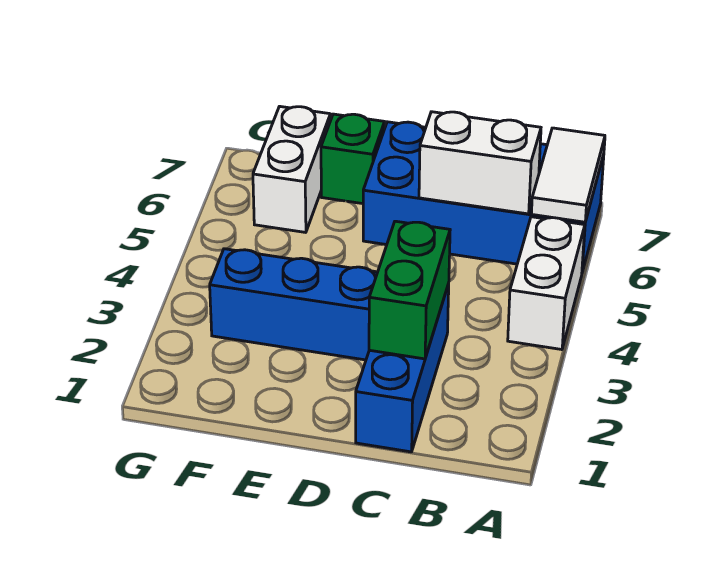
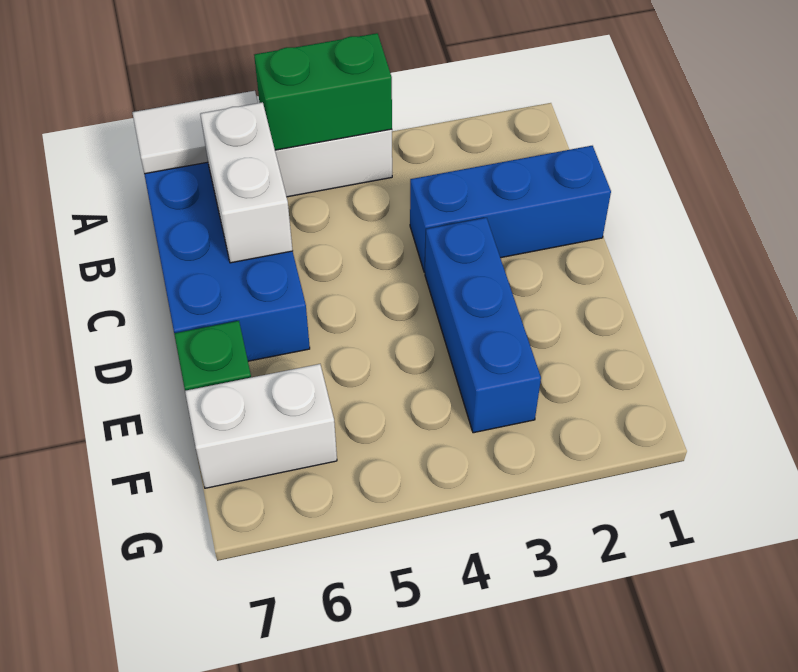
green 1x2 brick [369,221,450,359] -> green 1x2 brick moved to [254,33,392,150]

